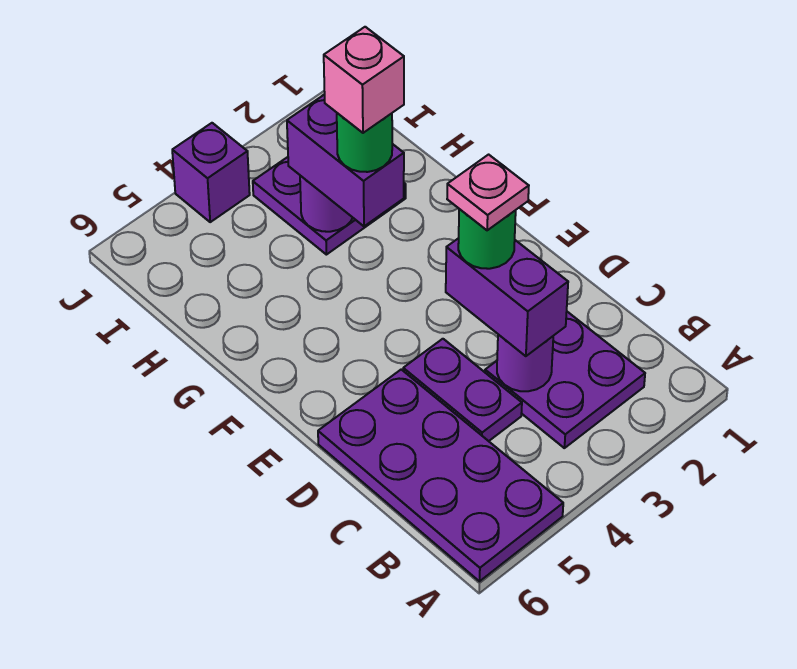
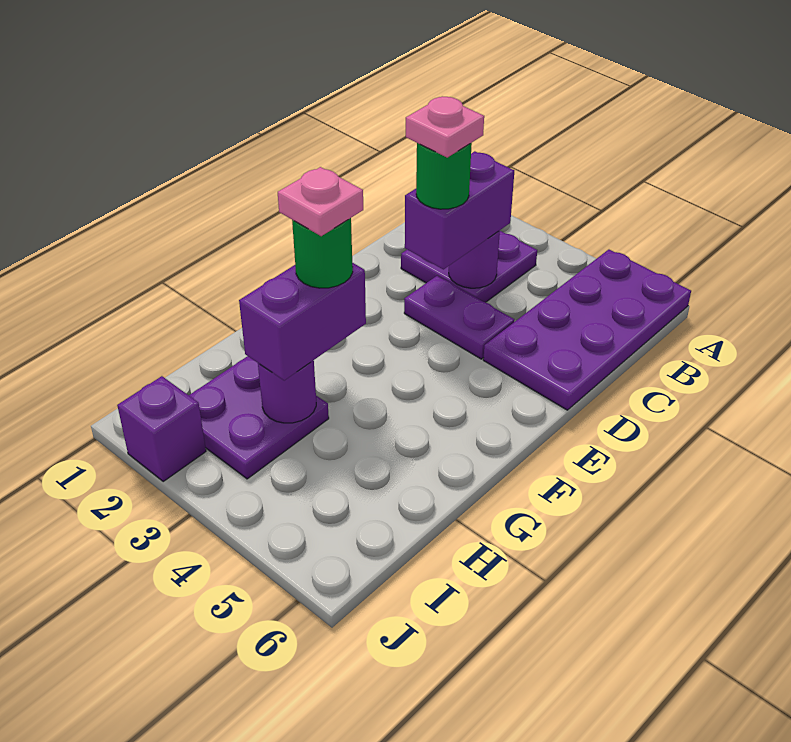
purple 1x2 plate [403,339,522,441] -> purple 1x2 plate turned to [404,276,514,359]
pink 1x1 brick [324,27,404,133] -> pink 1x1 plate [278,167,363,236]
purple 1x1 brick [172,123,250,222] -> purple 1x1 brick moved to [117,376,206,481]

